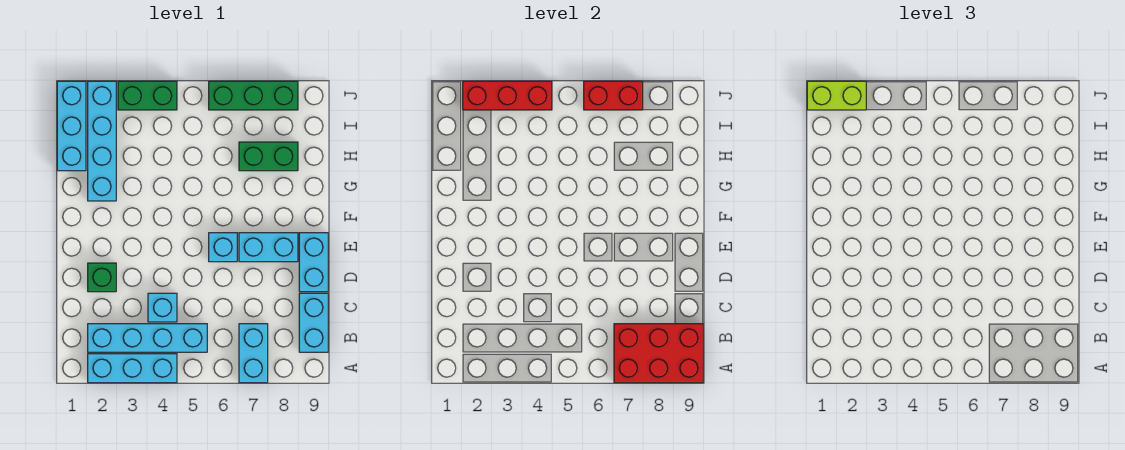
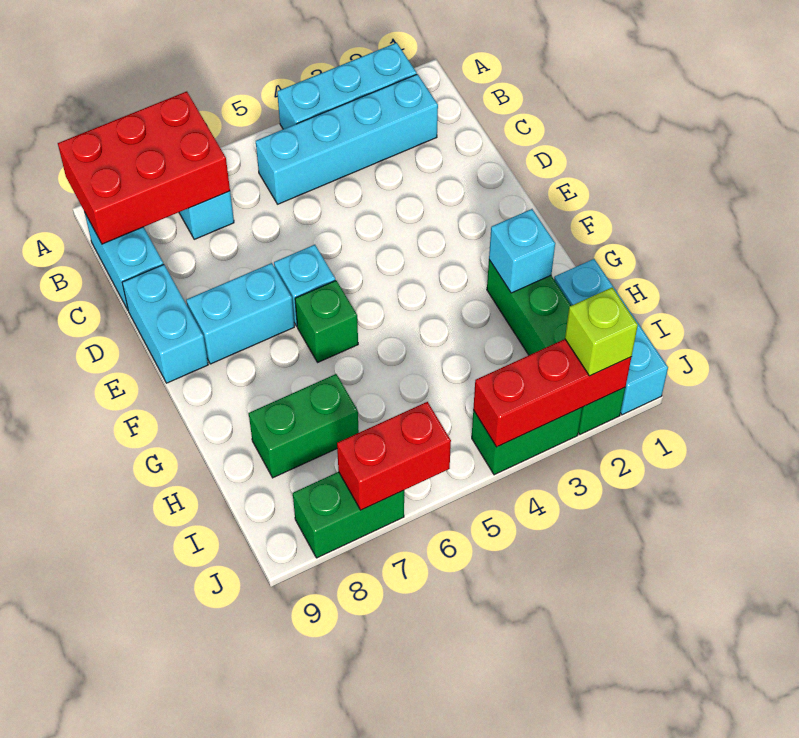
cyan 1x1 brick [148,293,177,322] -> cyan 1x1 brick moved to [489,209,555,293]
green 1x1 brick [88,263,116,292] -> green 1x1 brick moved to [295,280,358,362]
cyan 1x4 brick [88,81,116,201] -> green 1x4 brick [487,260,625,434]
lime 1x2 brick [807,81,866,110] -> lime 1x1 brick [565,288,638,376]
green 1x3 brick [209,81,298,110] -> green 1x2 brick [293,472,404,558]

